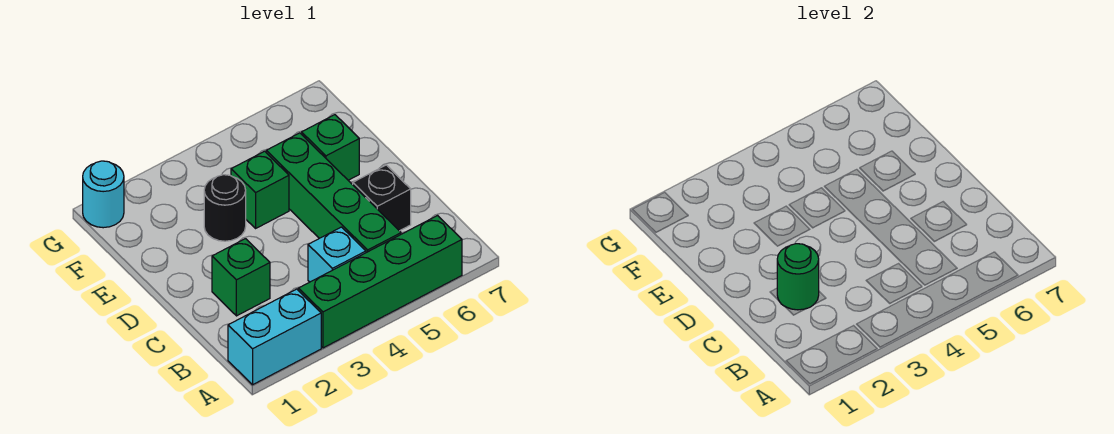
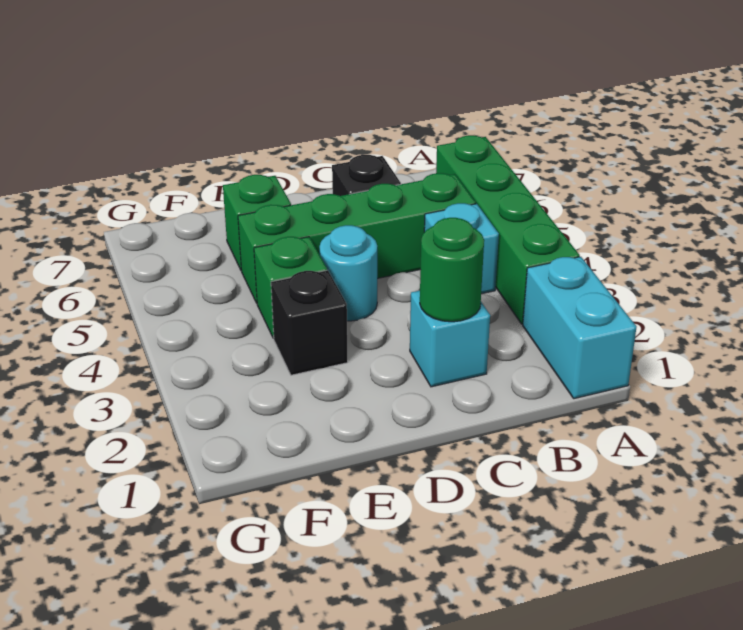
green 1x1 brick [212,239,270,316] -> cyan 1x1 brick [410,291,490,387]
black 1x1 round brick [204,175,246,241] -> black 1x1 brick [271,270,348,375]
cyan 1x1 round brick [83,161,124,228] -> cyan 1x1 round brick moved to [320,225,377,321]

